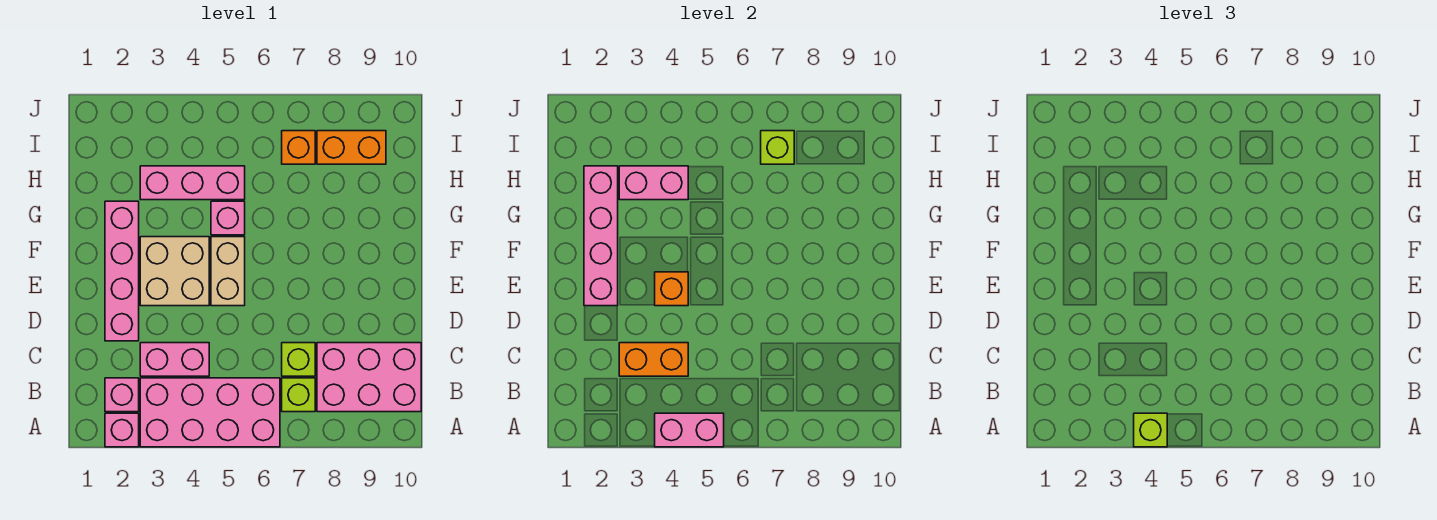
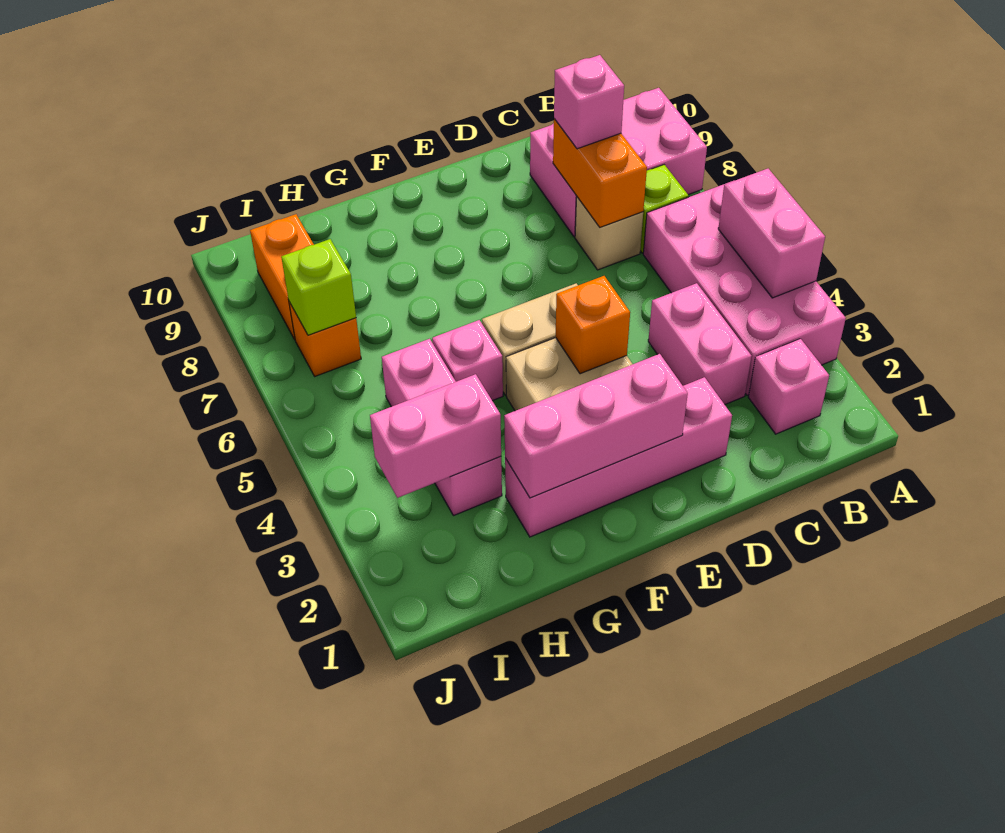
pink 1x1 brick [105,413,139,447] -> pink 1x1 brick moved to [554,55,624,149]
lime 1x1 brick [1134,413,1167,447] -> none
pink 2x3 brick [317,343,421,412] -> pink 2x3 brick turned to [530,88,707,237]
orange 1x2 brick [619,343,688,376] -> orange 1x2 brick moved to [553,119,647,228]
lime 1x1 brick [282,343,315,376] -> tan 1x1 brick [575,197,643,270]
pink 1x4 brick [584,166,618,306] -> pink 1x3 brick [504,354,688,498]
pink 1x2 brick [619,166,688,200] -> pink 1x2 brick turned to [370,374,501,498]

